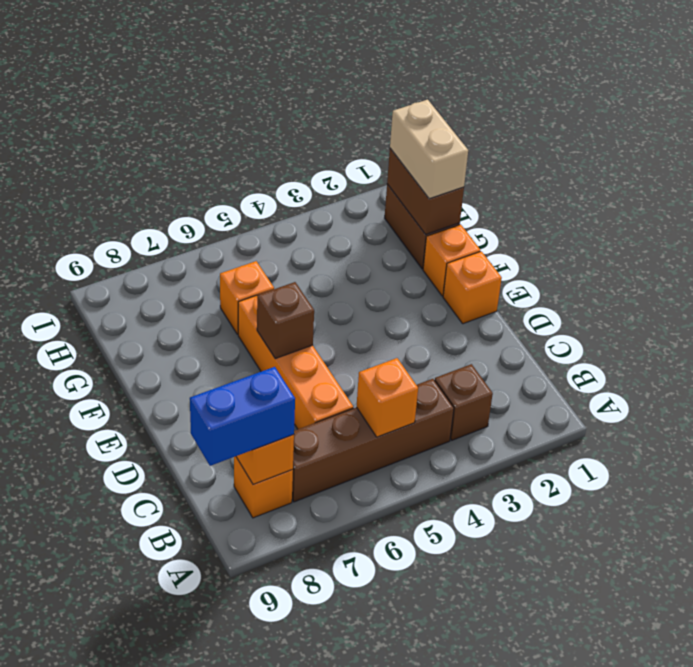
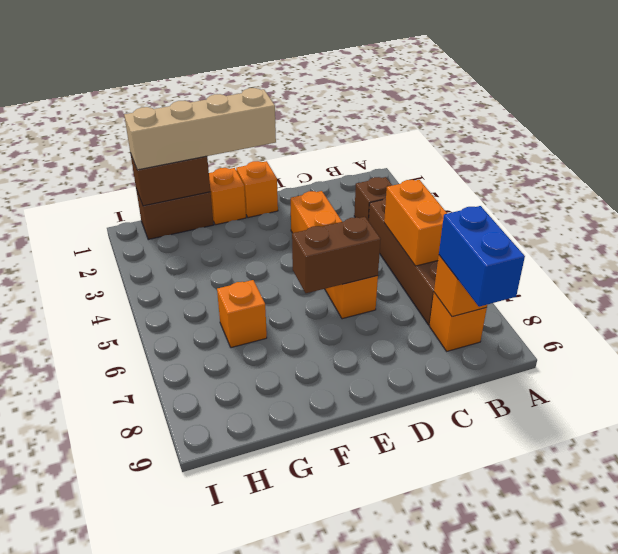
orange 1x1 brick [357,358,418,437] -> orange 1x2 brick [384,180,447,266]
orange 1x4 brick [238,295,353,429] -> orange 1x4 brick turned to [290,191,378,319]
brown 1x1 brick [257,282,314,359] -> brown 1x2 brick [292,217,381,293]
tan 1x2 brick [390,100,468,199] -> tan 1x4 brick [124,88,276,170]

